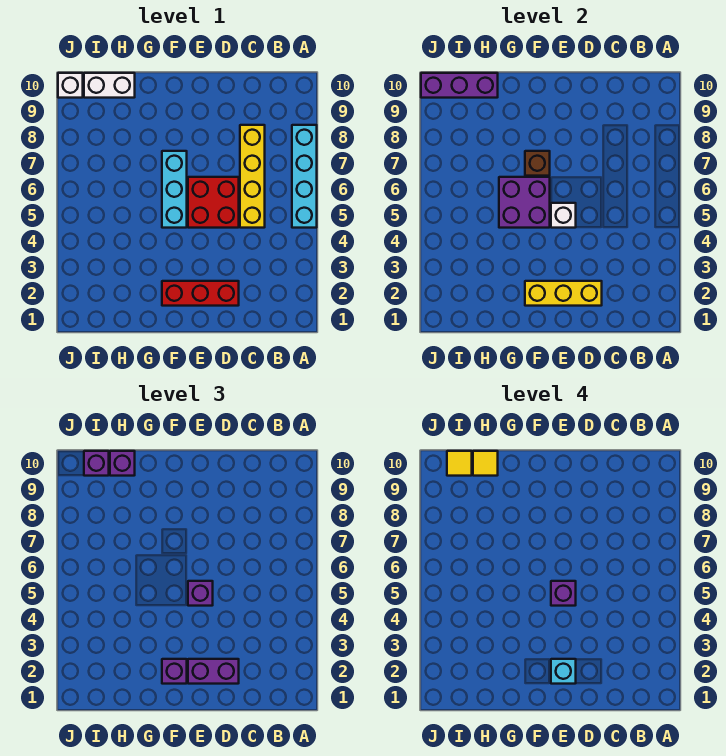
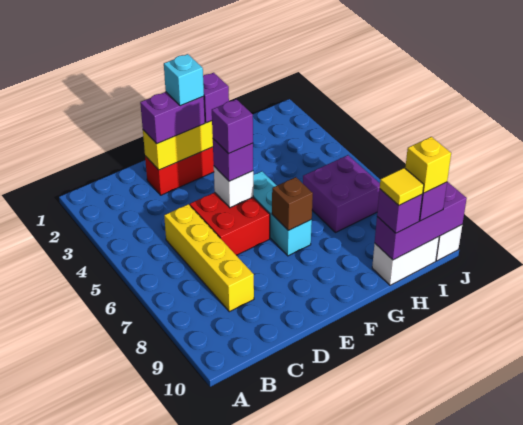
cyan 1x4 brick [292,125,317,228] -> none
purple 2x2 brick [499,177,550,228] -> purple 2x2 brick moved to [303,155,380,233]
yellow 1x1 tile [447,451,472,476] -> yellow 1x1 brick [405,137,451,193]

